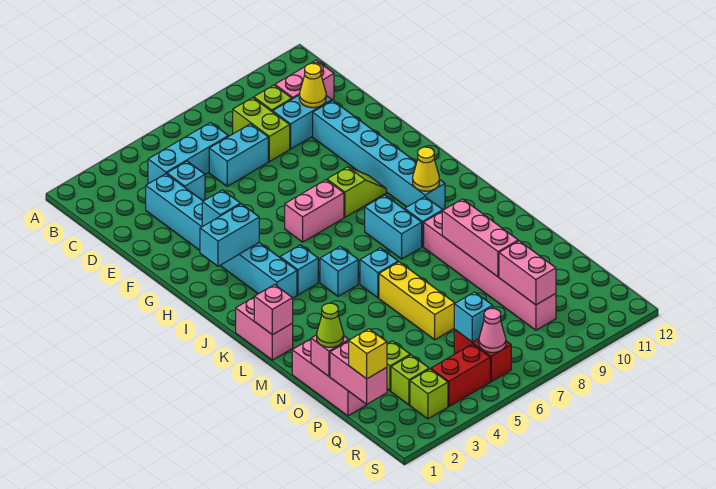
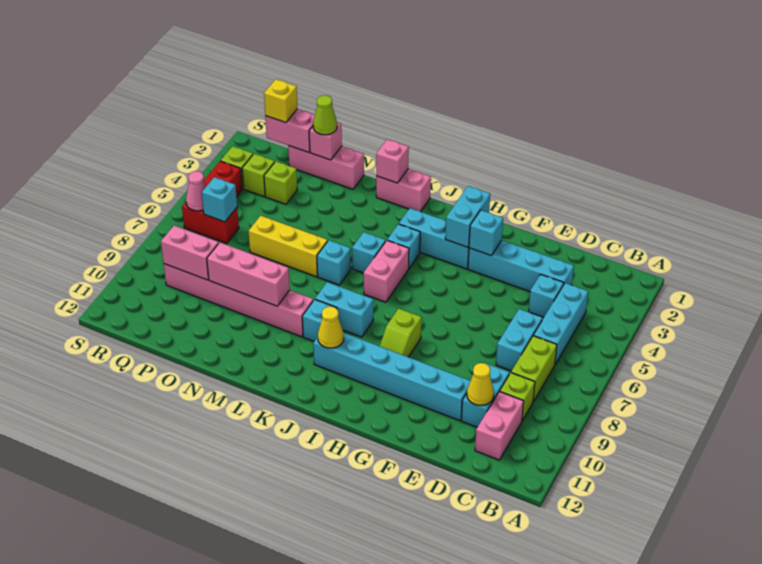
lime 1x2 brick [233,98,290,162] -> lime 1x2 brick turned to [511,336,557,402]
pink 1x2 brick [285,180,344,242] -> pink 1x2 brick moved to [363,240,409,302]

